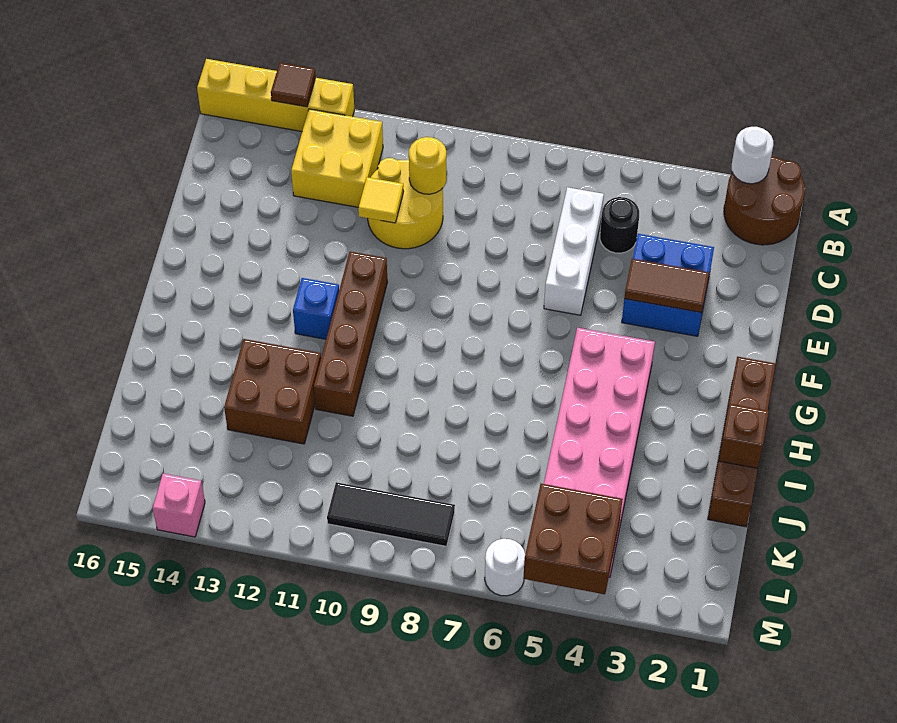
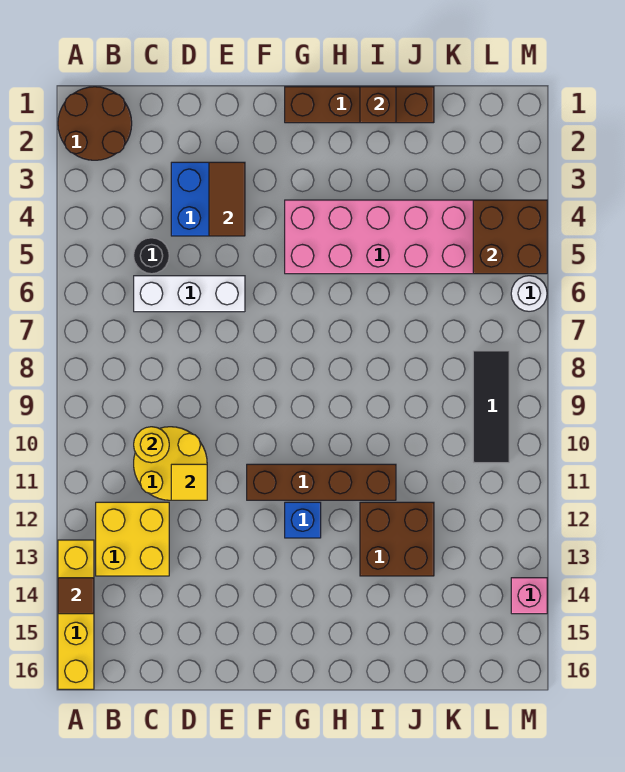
white 1x1 round brick [732,127,773,184] -> none

